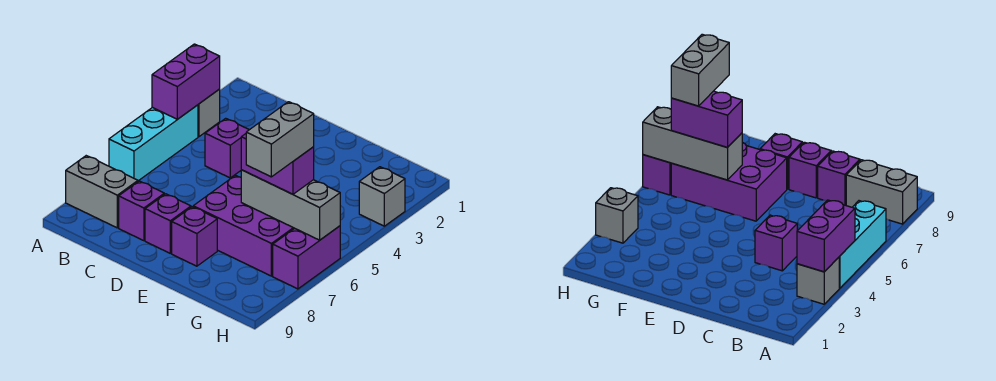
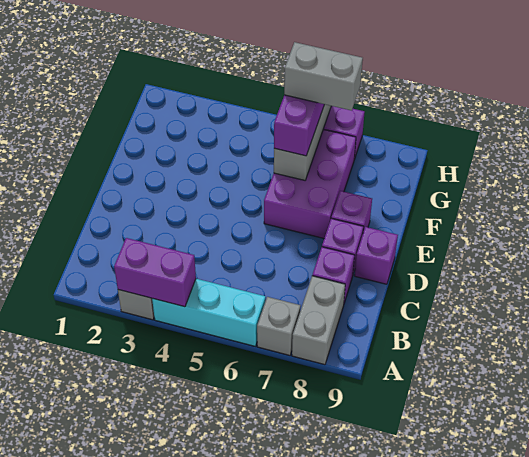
purple 1x1 brick [205,118,249,178] -> purple 1x1 brick moved to [355,227,398,284]
grey 1x1 brick [359,167,405,226] -> grey 1x1 brick moved to [257,297,301,355]

